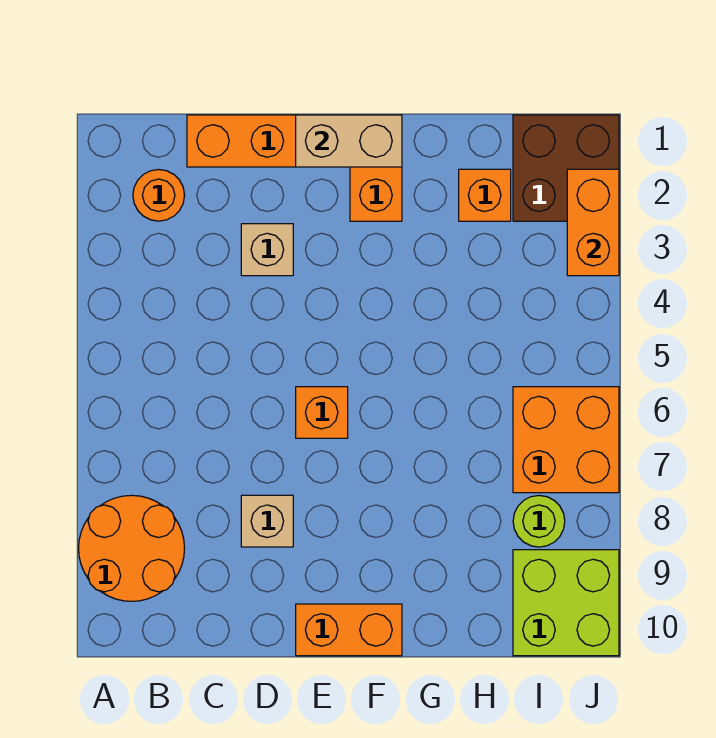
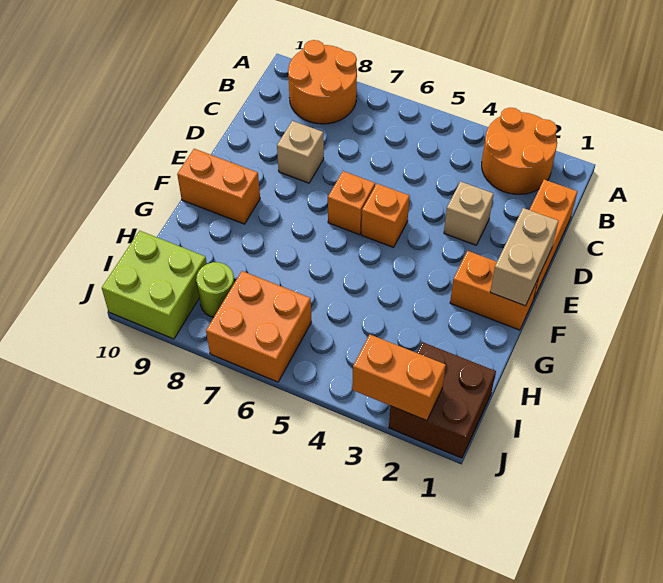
orange 1x1 round brick [133,170,185,221] -> orange 2x2 round brick [482,108,557,194]
orange 1x2 brick [296,604,402,656] -> orange 1x2 brick turned to [177,149,260,224]
orange 1x1 brick [459,169,511,221] -> orange 1x1 brick moved to [361,184,409,247]

